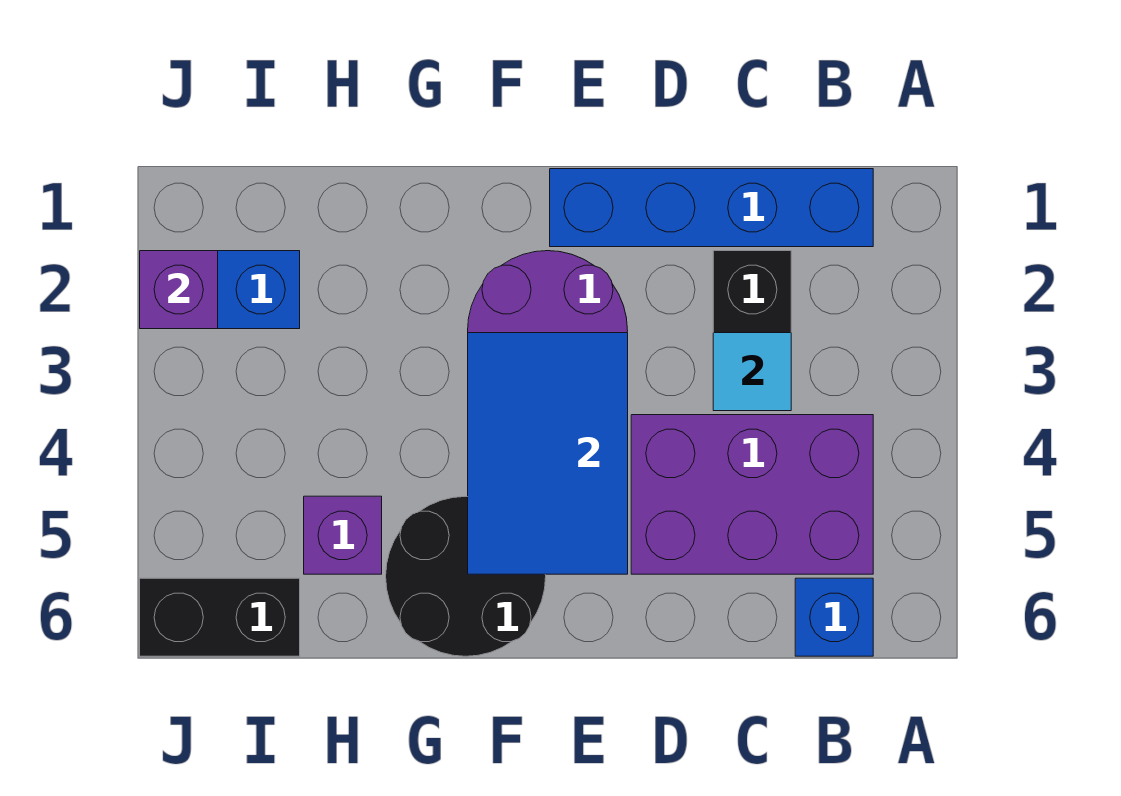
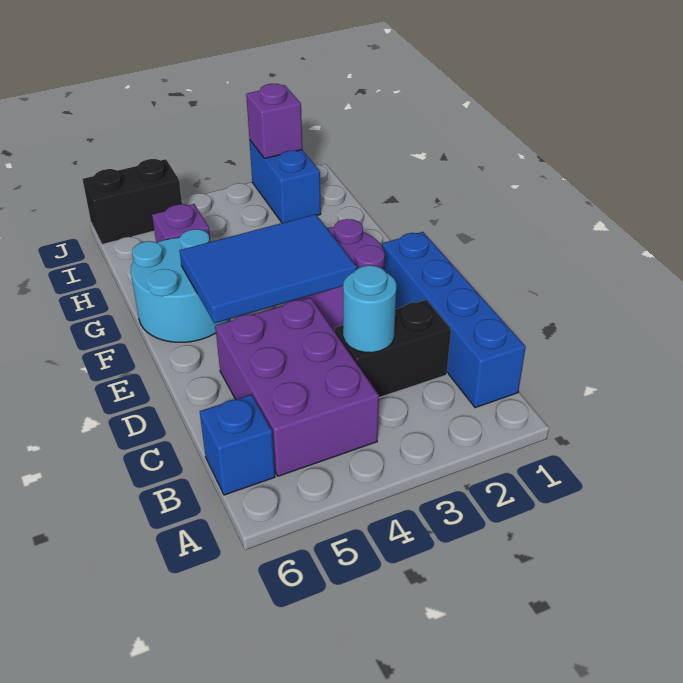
cyan 1x1 tile [713,333,791,411] -> cyan 1x1 round brick [343,265,396,353]
black 2x2 round brick [386,496,546,656] -> cyan 2x2 round brick [131,229,230,342]
black 1x2 brick [140,578,300,656] -> black 1x2 brick turned to [83,159,182,244]

